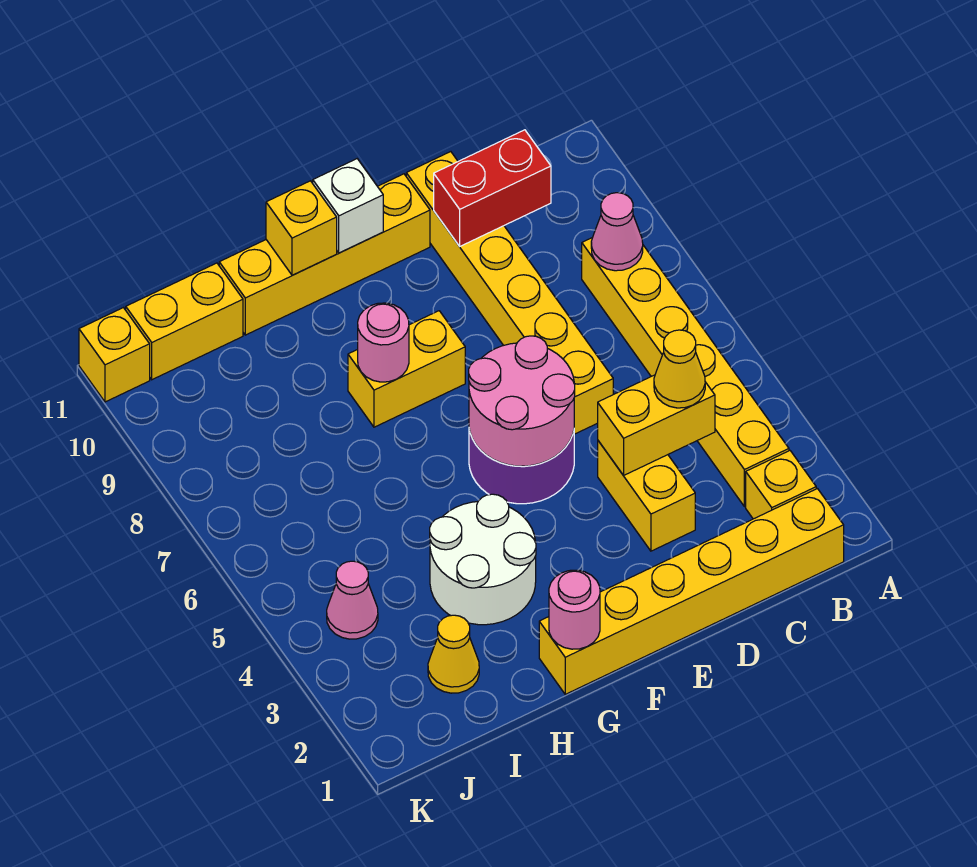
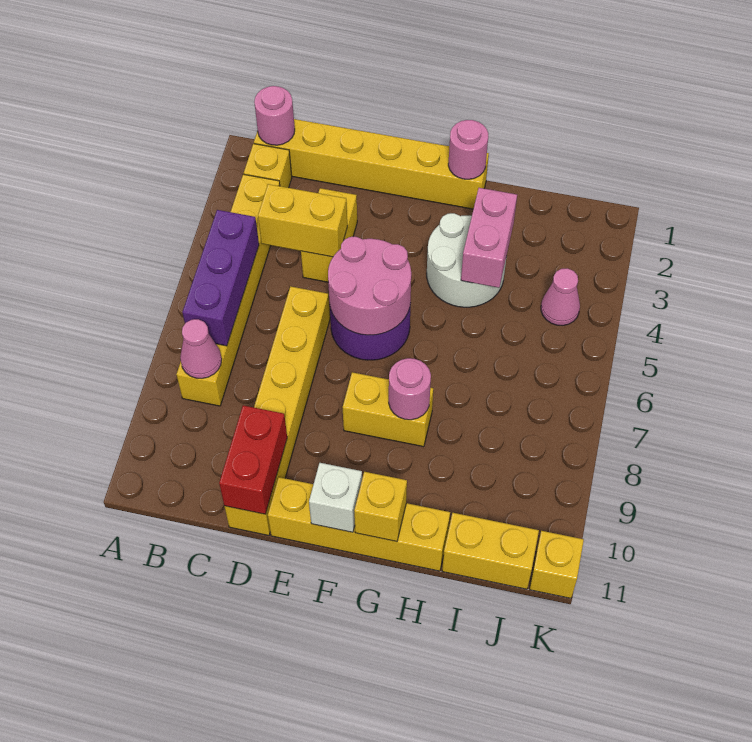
none -> pink 1x1 round brick [254,86,295,145]
none -> purple 1x3 brick [183,210,259,346]
yellow 1x1 cone [654,330,705,408] -> none
red 1x2 brick [434,130,551,246] -> red 1x2 brick turned to [219,405,287,514]
none -> pink 1x2 brick [461,188,517,288]
yellow 1x1 cone [428,615,479,693] -> none

